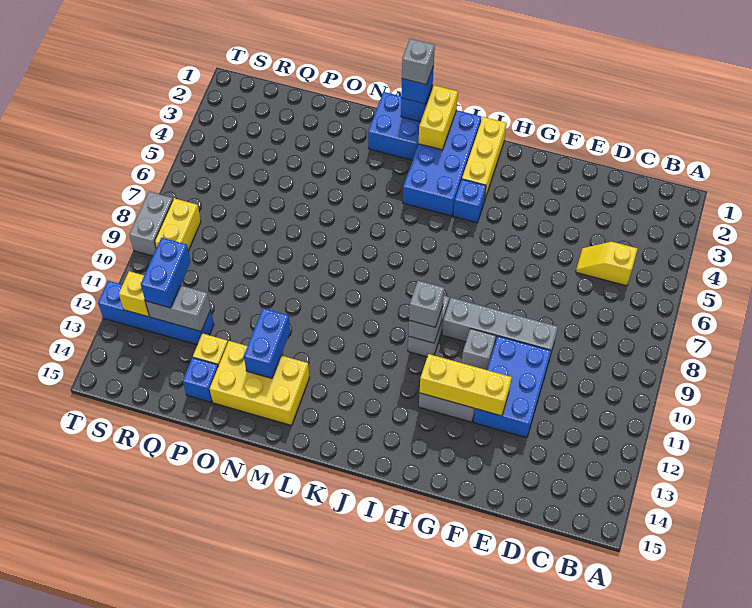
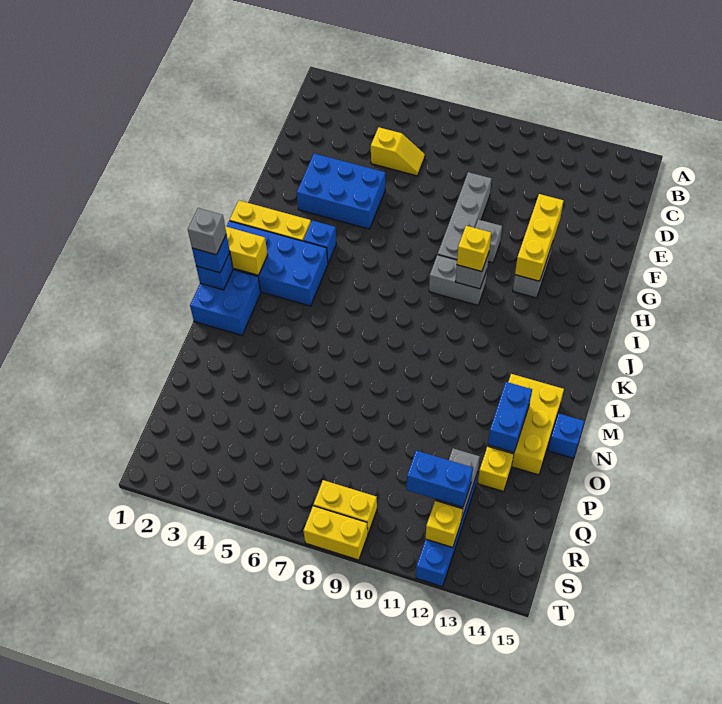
yellow 1x2 slope [576,242,637,286] -> yellow 1x2 slope turned to [371,127,425,176]
blue 2x3 brick [473,336,551,438] -> blue 2x3 brick moved to [297,154,385,229]
grey 1x1 brick [409,281,444,327] -> yellow 1x1 brick [457,226,491,272]
blue 1x2 brick [244,308,290,378] -> blue 1x2 brick turned to [488,382,532,453]
blue 1x1 brick [183,358,218,402] -> blue 1x1 brick moved to [548,413,584,459]
grey 1x2 brick [129,192,173,256] -> yellow 1x2 brick [304,506,368,560]

